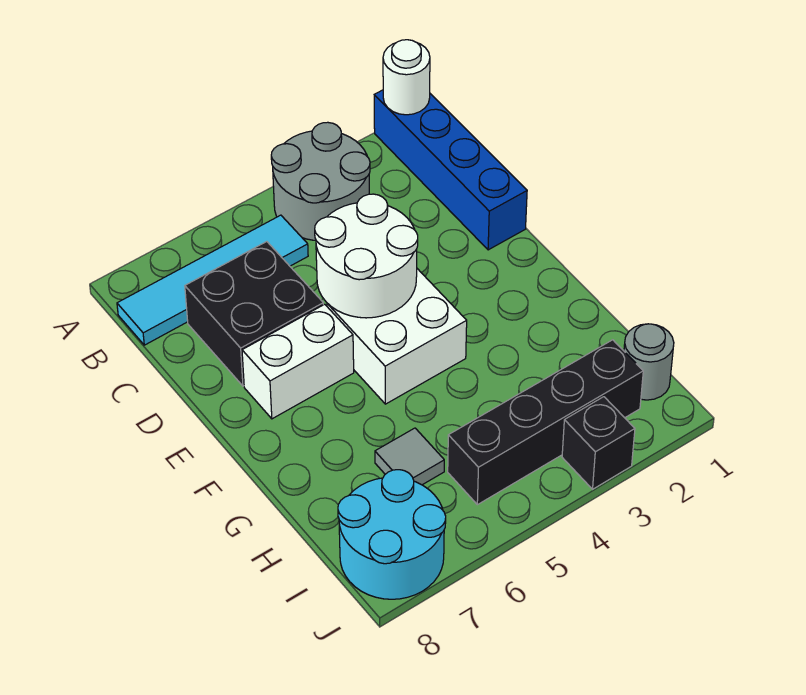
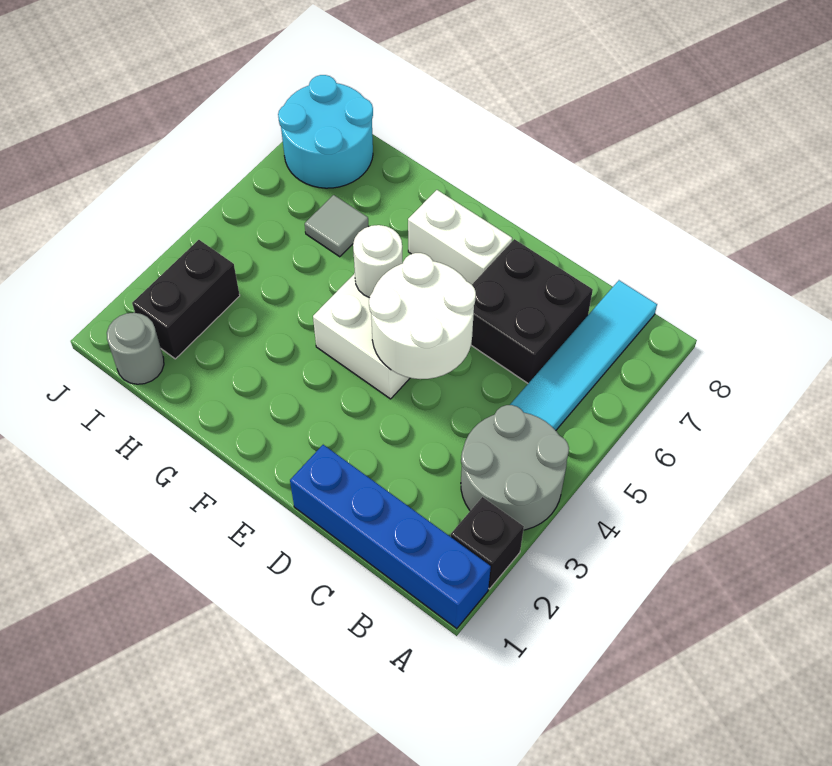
white 1x1 round brick [383,40,430,115] -> white 1x1 round brick moved to [353,225,403,298]
white 1x2 brick [242,304,354,419] -> white 1x2 brick turned to [408,190,512,284]
black 1x4 brick [448,340,643,505] -> black 1x2 brick [132,240,240,359]
black 1x1 brick [562,397,635,489] -> black 1x1 brick moved to [451,497,524,589]

